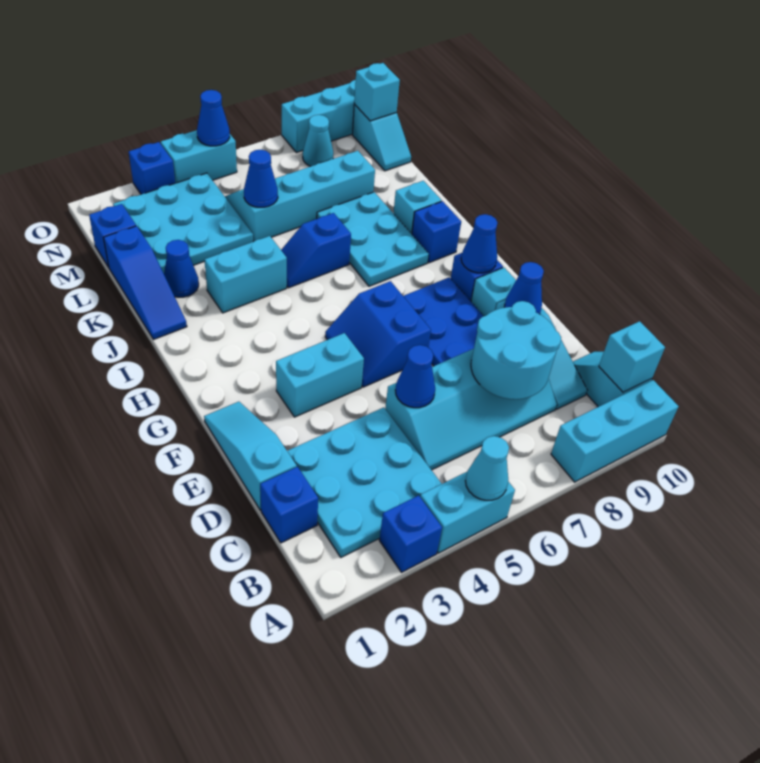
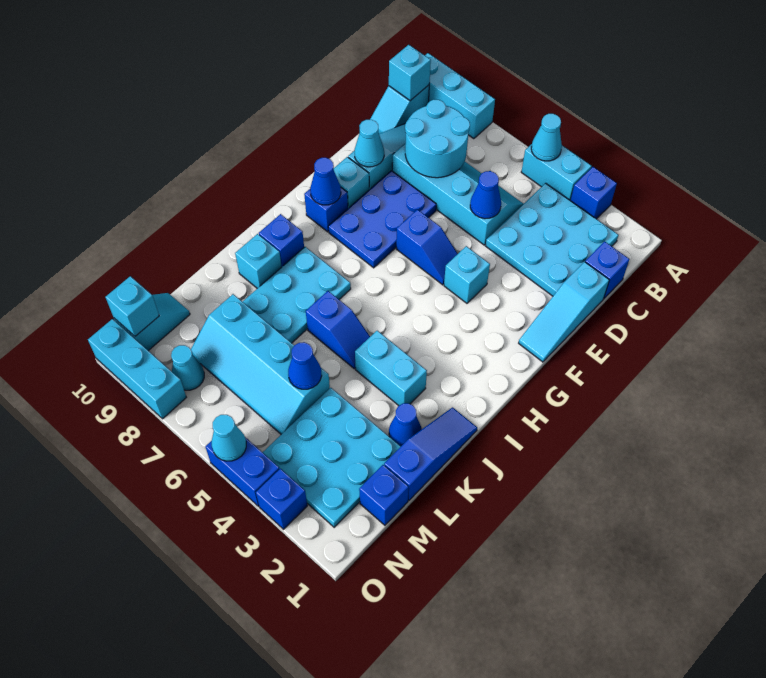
blue 1x1 cone [504,262,544,314] -> cyan 1x1 cone [354,120,384,167]
cyan 1x2 brick [276,333,364,417] -> cyan 1x1 brick [444,246,490,303]
blue 2x2 slope [325,281,431,387] -> blue 1x2 slope [396,210,458,285]
cyan 1x2 brick [161,130,237,183] -> blue 1x2 brick [205,437,279,506]
blue 1x1 cone [197,90,230,146] -> cyan 1x1 cone [212,415,246,461]

